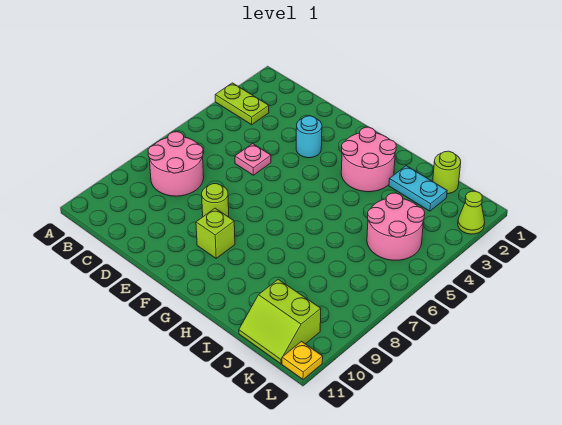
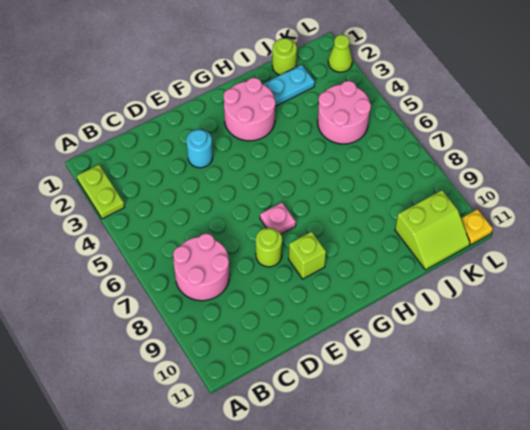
lime 1x2 plate [215,83,269,125] -> lime 1x2 plate turned to [77,165,125,219]
pink 1x1 plate [235,144,271,175] -> pink 1x1 plate moved to [260,203,296,234]

